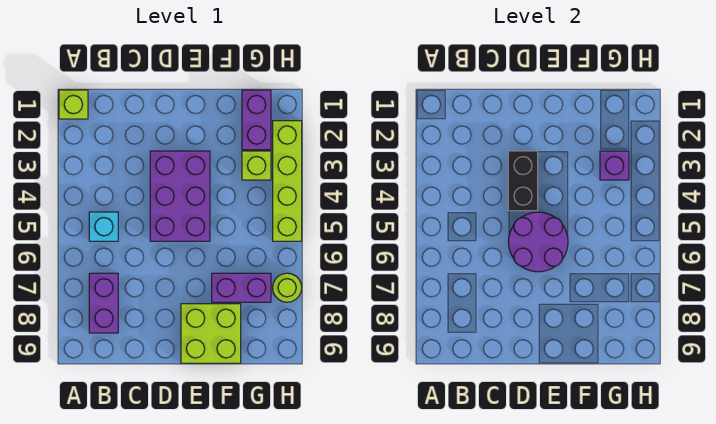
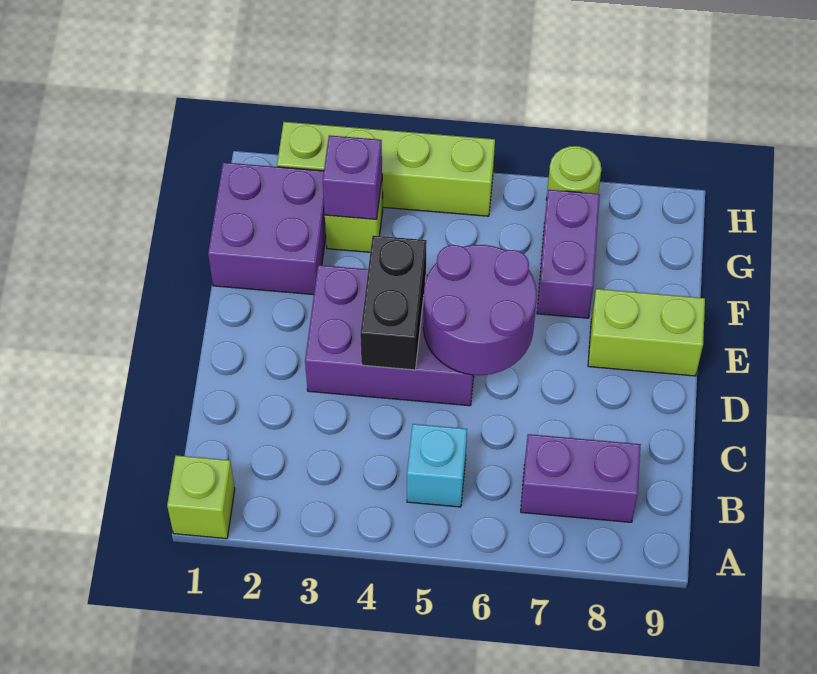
black 1x2 brick [508,151,538,211] -> black 1x2 brick turned to [360,236,427,370]
lime 2x2 brick [181,304,241,363] -> lime 1x2 brick [588,289,705,376]
purple 1x2 brick [242,90,271,150] -> purple 2x2 brick [208,162,326,295]

